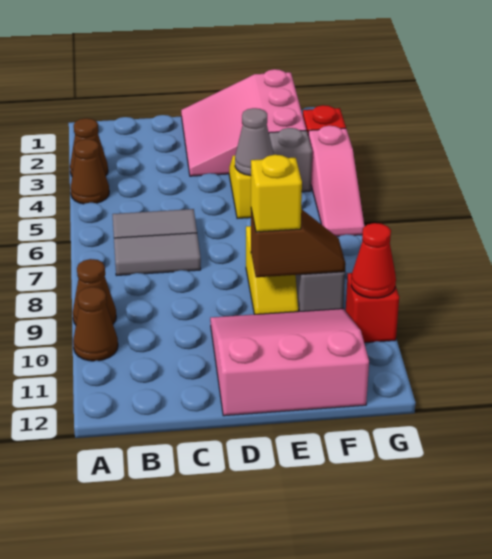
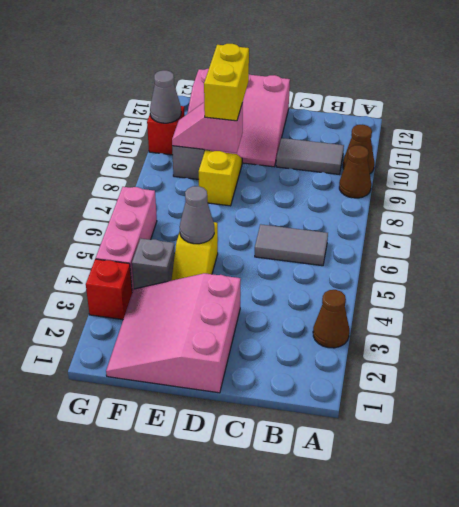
brown 1x1 cone [70,139,109,204] -> none
grey 1x2 tile [114,233,201,275] -> grey 1x2 tile moved to [276,138,344,174]
pink 3x3 slope [181,69,306,176] -> pink 3x3 slope turned to [106,273,241,393]
brown 1x2 slope [251,209,346,277] -> pink 1x2 slope [172,103,243,153]
yellow 1x1 brick [251,155,302,232] -> yellow 1x2 brick [204,44,249,121]
pink 1x3 slope [308,126,365,236] -> pink 1x3 brick [96,187,157,292]
red 1x1 cone [351,223,396,298] -> grey 1x1 cone [150,70,181,123]

